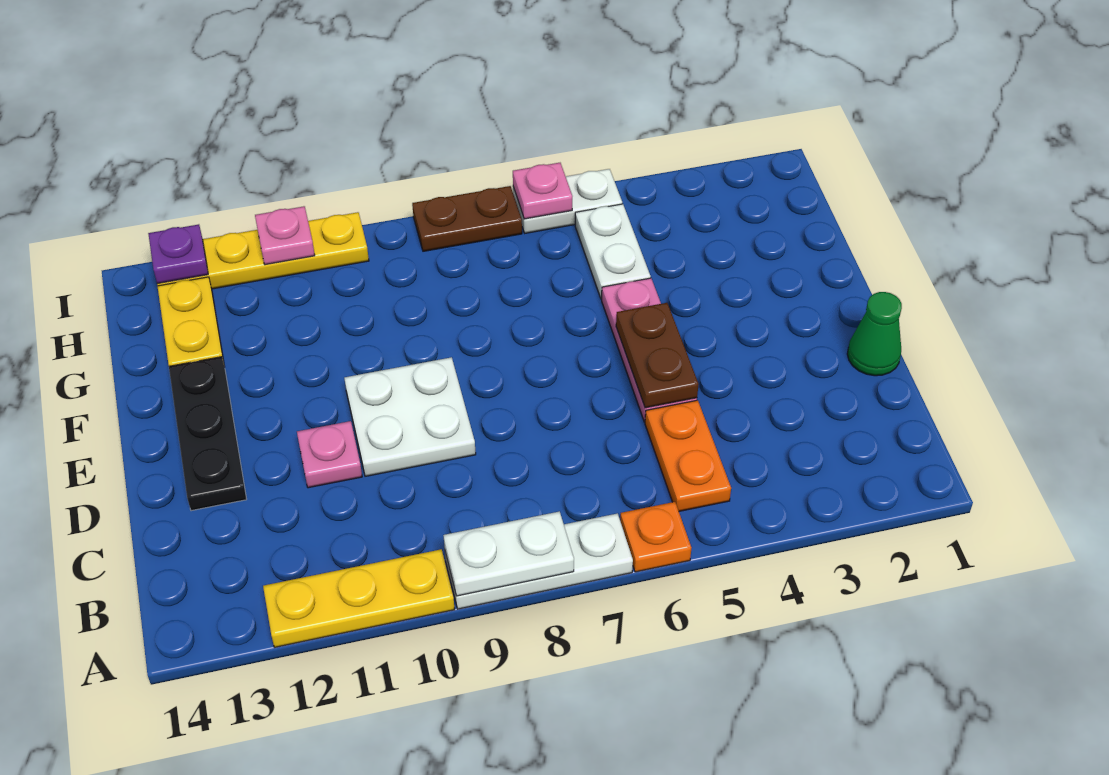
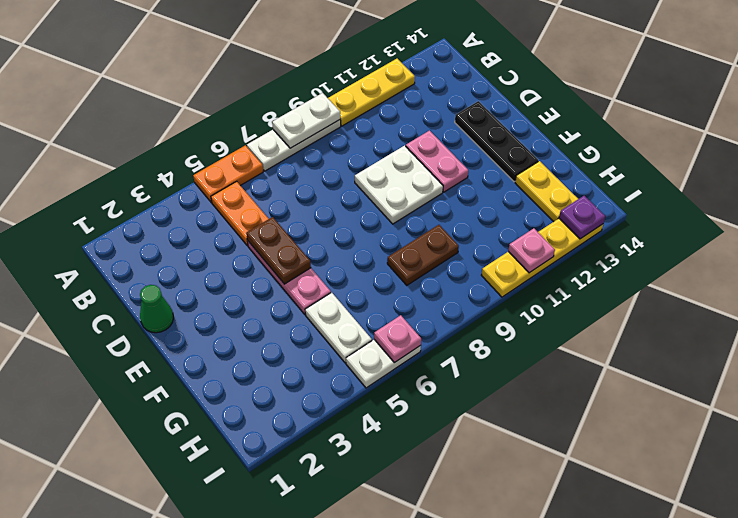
orange 1x1 plate [620,502,691,572] -> orange 1x2 plate [193,145,263,202]
pink 1x1 plate [297,421,362,488] -> pink 1x2 plate [406,131,468,192]
brown 1x2 plate [412,186,522,251] -> brown 1x2 plate moved to [387,225,459,285]

